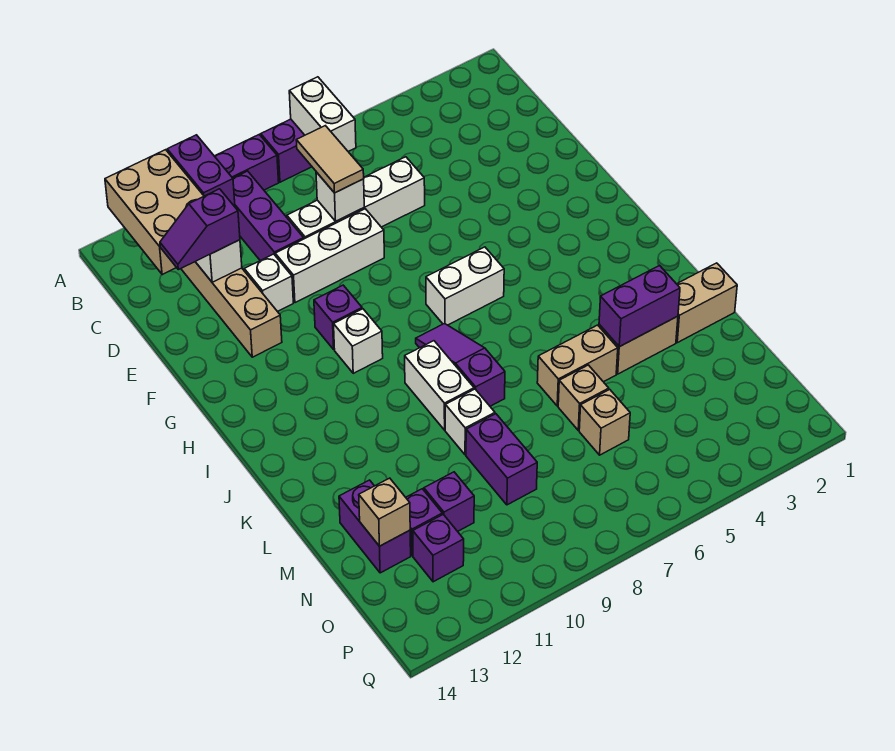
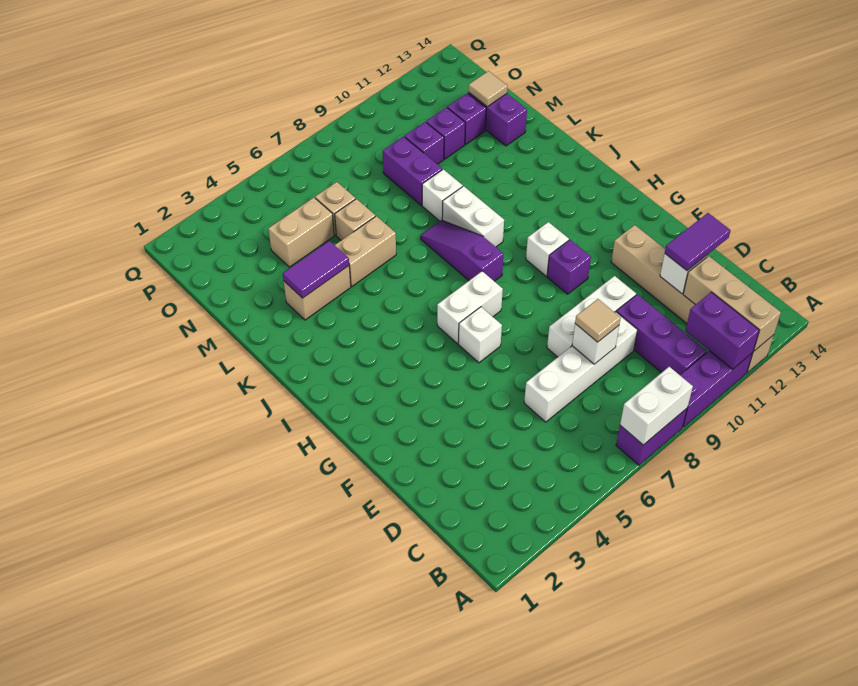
white 1x2 brick [289,77,356,151] -> white 1x2 brick turned to [620,367,693,445]
tan 2x3 brick [105,150,204,275] -> tan 1x3 brick [683,256,781,351]
tan 1x2 tile [296,126,364,193] -> tan 1x1 tile [575,299,621,342]
purple 1x2 slope [160,189,240,270] -> purple 1x2 tile [665,213,731,271]
white 1x1 brick [244,254,293,312] -> white 1x1 brick moved to [458,307,502,363]
purple 1x3 slope [416,324,505,406] -> purple 1x3 slope turned to [421,220,503,281]
tan 1x2 brick [676,263,737,343] -> tan 1x2 brick moved to [268,198,334,267]
purple 1x2 brick [599,266,680,347] -> purple 1x2 tile [283,241,349,298]
tan 1x1 brick [359,478,410,546] -> tan 1x1 tile [468,71,507,107]
purple 1x1 brick [413,514,464,582] -> purple 1x1 brick moved to [405,122,444,164]

